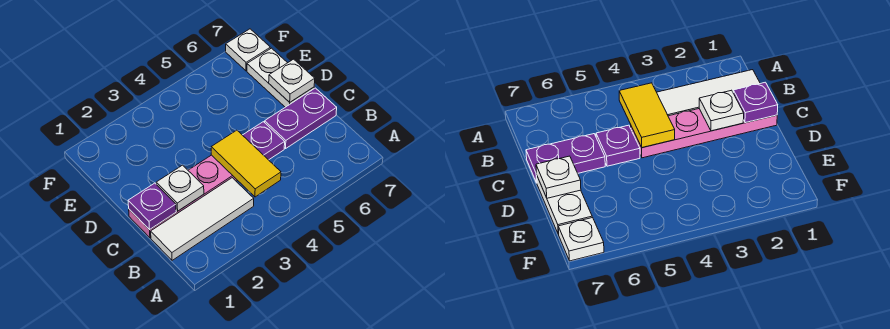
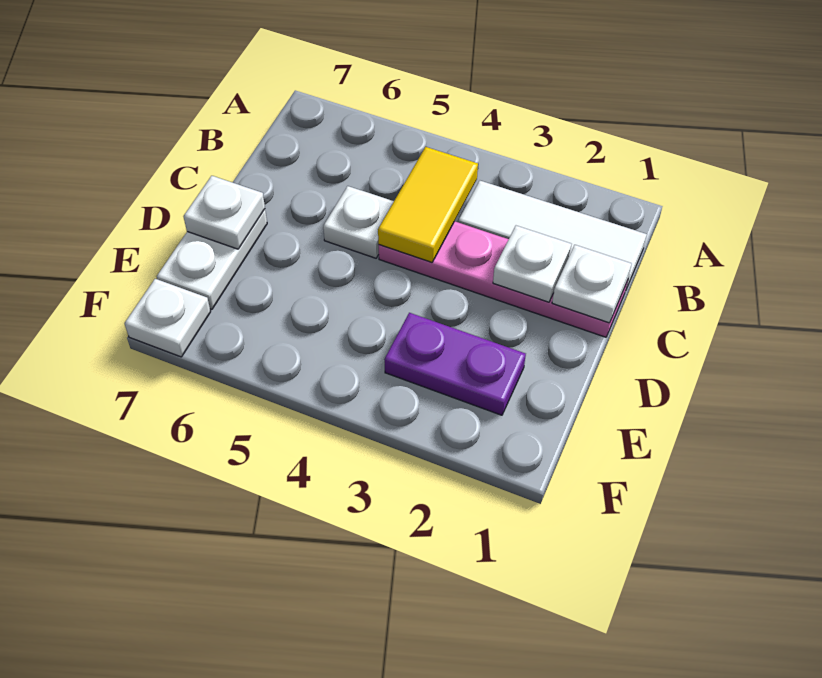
purple 1x1 plate [128,183,176,230] -> white 1x1 plate [552,245,632,323]
purple 1x1 plate [243,122,285,160] -> white 1x1 plate [323,186,394,258]
purple 1x2 plate [265,88,337,148] -> purple 1x2 plate moved to [384,313,526,415]

